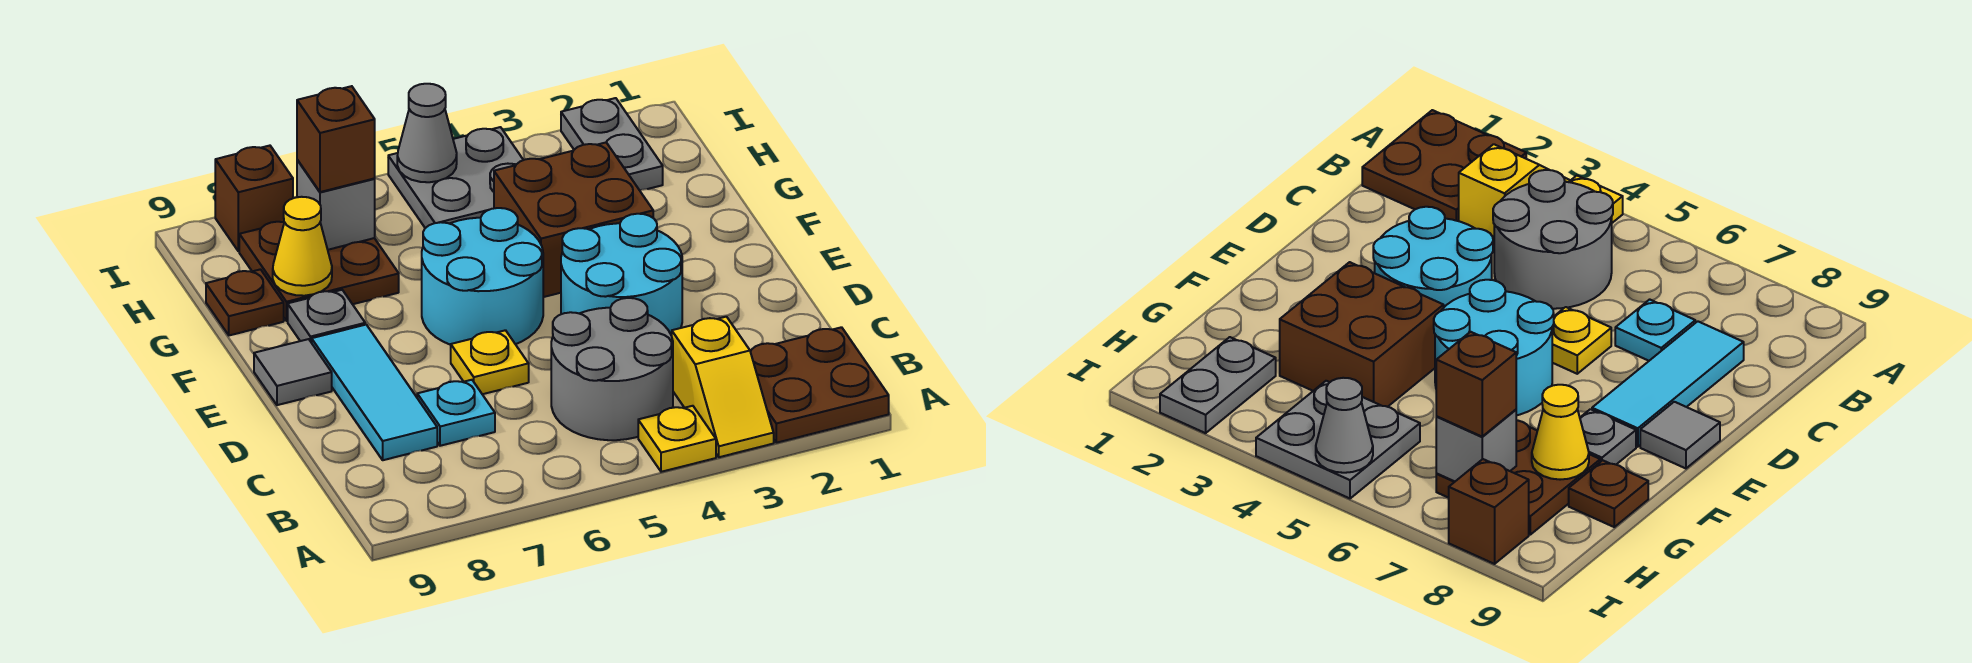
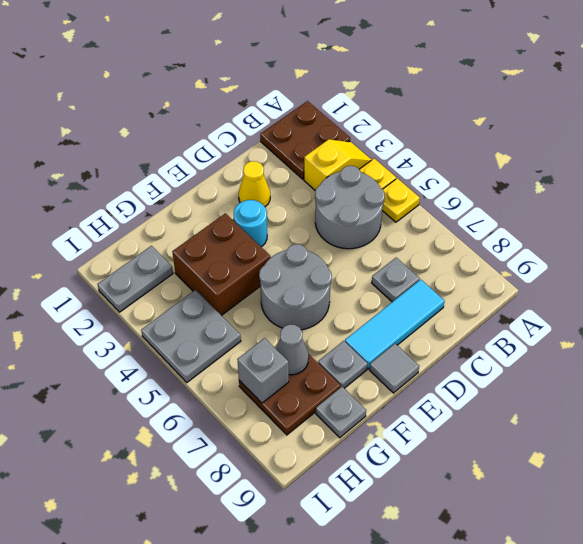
cyan 1x1 plate [417,380,495,446] -> grey 1x1 plate [372,258,420,302]
cyan 2x2 round brick [561,214,682,336] -> cyan 1x1 round brick [234,200,267,247]
yellow 1x1 plate [451,330,529,394] -> yellow 1x1 plate moved to [382,178,420,222]
cyan 2x2 round brick [422,208,543,345] -> grey 2x2 round brick [259,244,332,330]
yellow 1x1 cone [273,197,332,296] -> yellow 1x1 cone moved to [239,161,270,207]
brown 1x1 plate [206,269,284,335] -> grey 1x1 plate [316,387,366,438]
brown 1x1 brick [297,86,375,192] -> none
grey 1x1 cone [397,84,457,182] -> grey 1x1 cone moved to [276,324,309,375]
brown 1x1 brick [215,146,293,251] -> none

